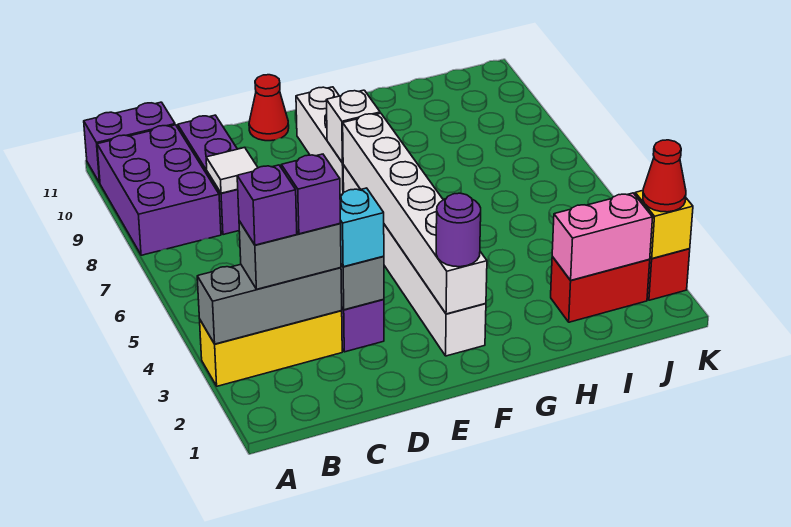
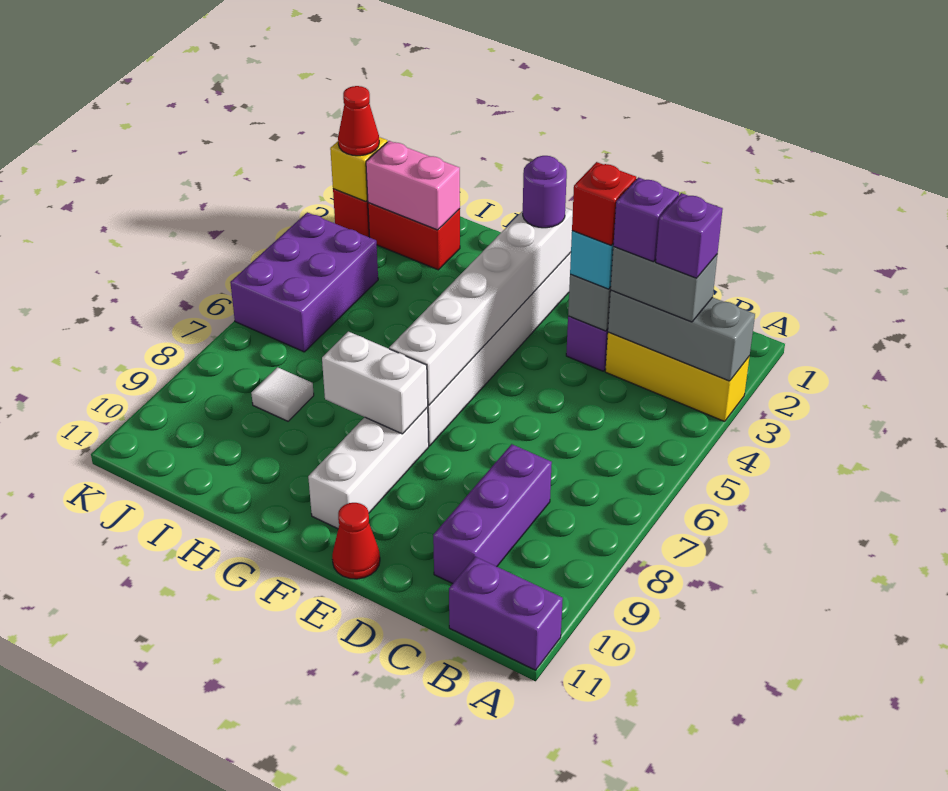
purple 2x3 brick [97,125,221,255] -> purple 2x3 brick moved to [230,212,378,352]
white 1x1 tile [206,147,258,193] -> white 1x1 tile moved to [251,367,314,421]
none -> red 1x1 brick [572,162,636,245]
white 1x1 brick [326,90,380,163] -> white 1x2 brick [322,332,428,434]

